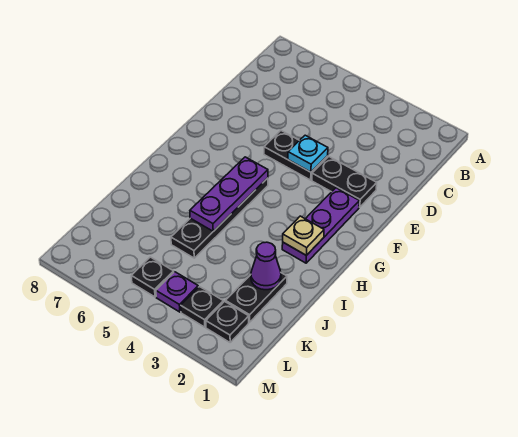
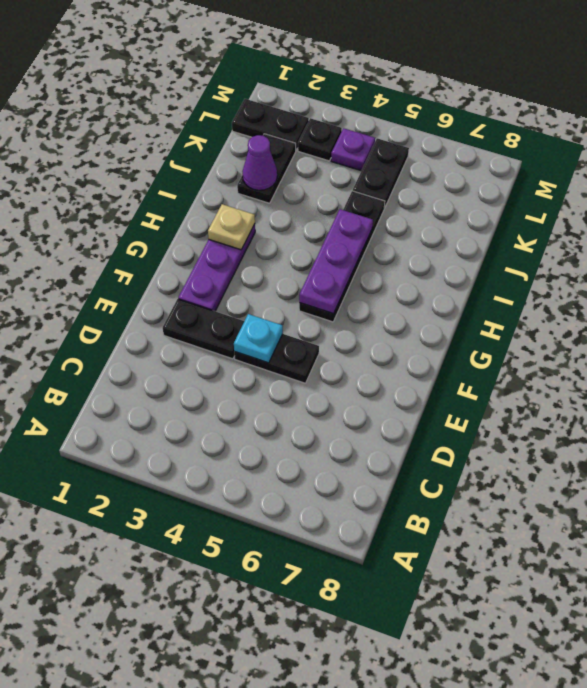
black 1x1 plate [206,302,249,342] -> black 1x2 plate [232,99,309,150]
black 1x1 plate [131,257,174,297] -> black 1x2 plate [353,138,409,208]

